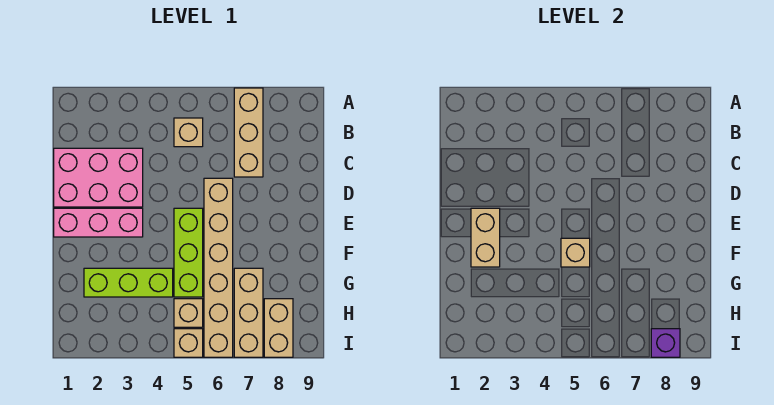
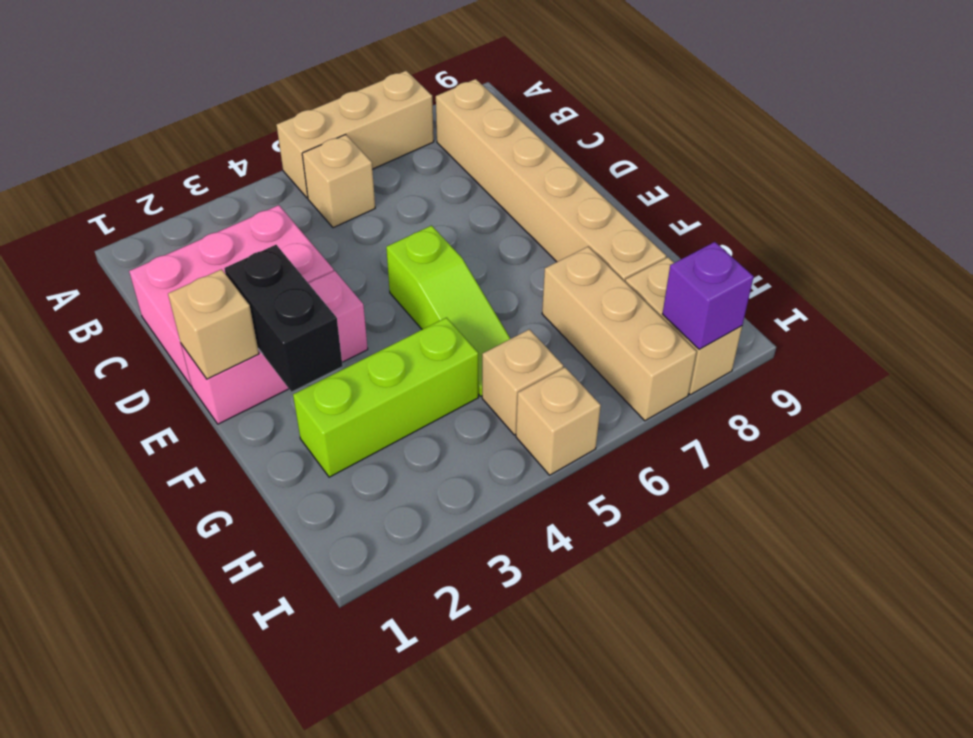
tan 1x3 brick [234,88,263,177] -> tan 1x3 brick turned to [277,71,434,198]
tan 1x6 brick [204,178,233,357] -> tan 1x6 brick moved to [436,79,666,281]
tan 1x2 brick [471,208,500,267] -> black 1x2 brick [224,245,342,392]
lime 1x3 brick [174,208,203,297] -> lime 1x3 slope [386,226,510,396]
tan 1x1 brick [561,238,590,267] -> tan 1x1 brick moved to [168,269,259,379]

